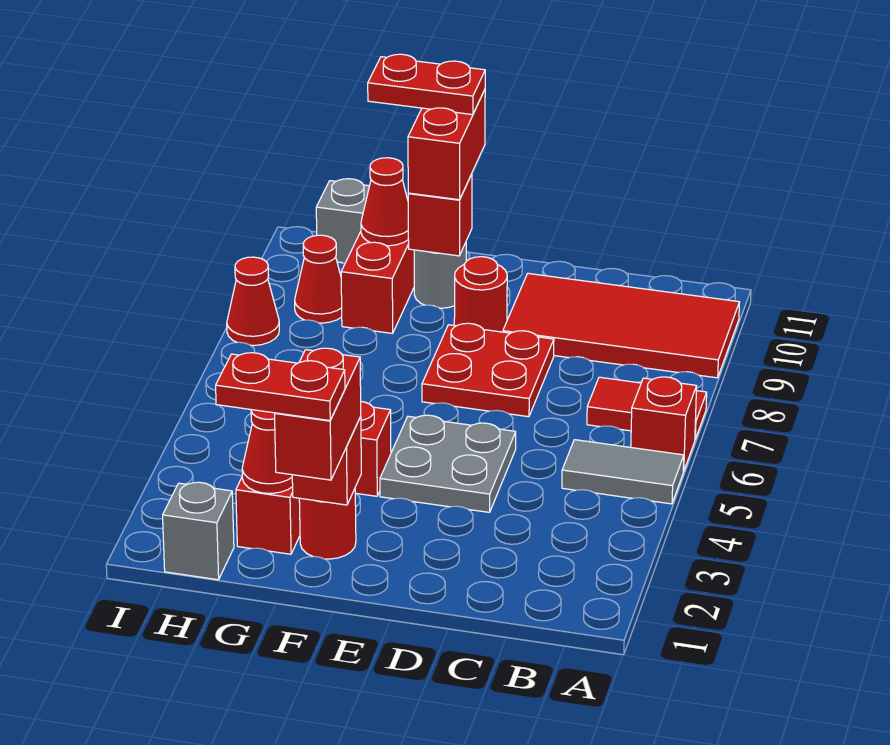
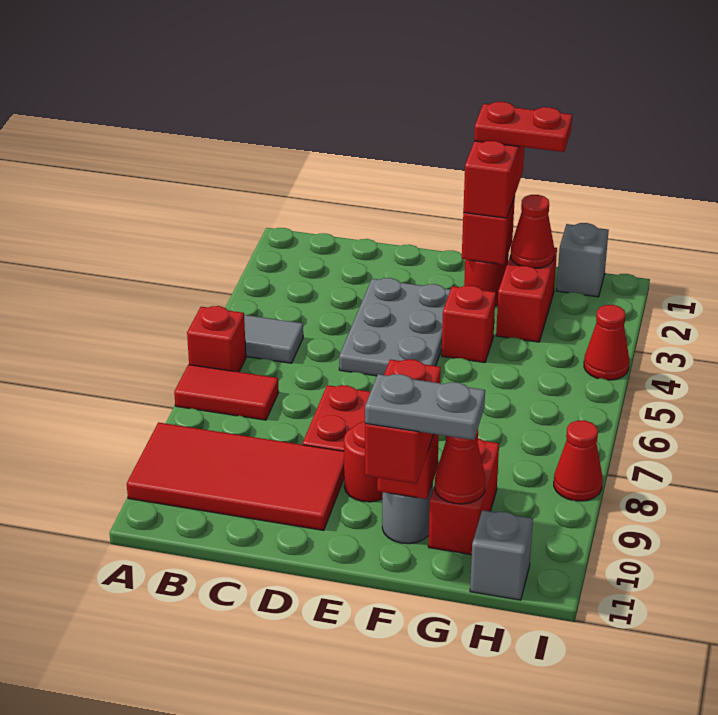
grey 2x2 plate [380,415,516,512] -> grey 2x3 plate [339,278,450,376]
red 1x2 plate [368,54,485,115] -> grey 1x2 plate [365,374,485,440]
red 1x1 cone [295,235,342,323] -> red 1x1 cone moved to [584,305,629,380]

